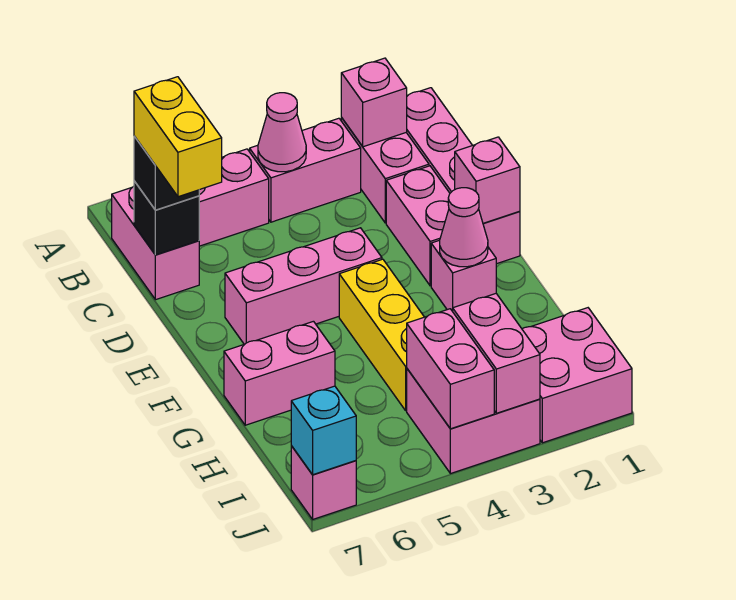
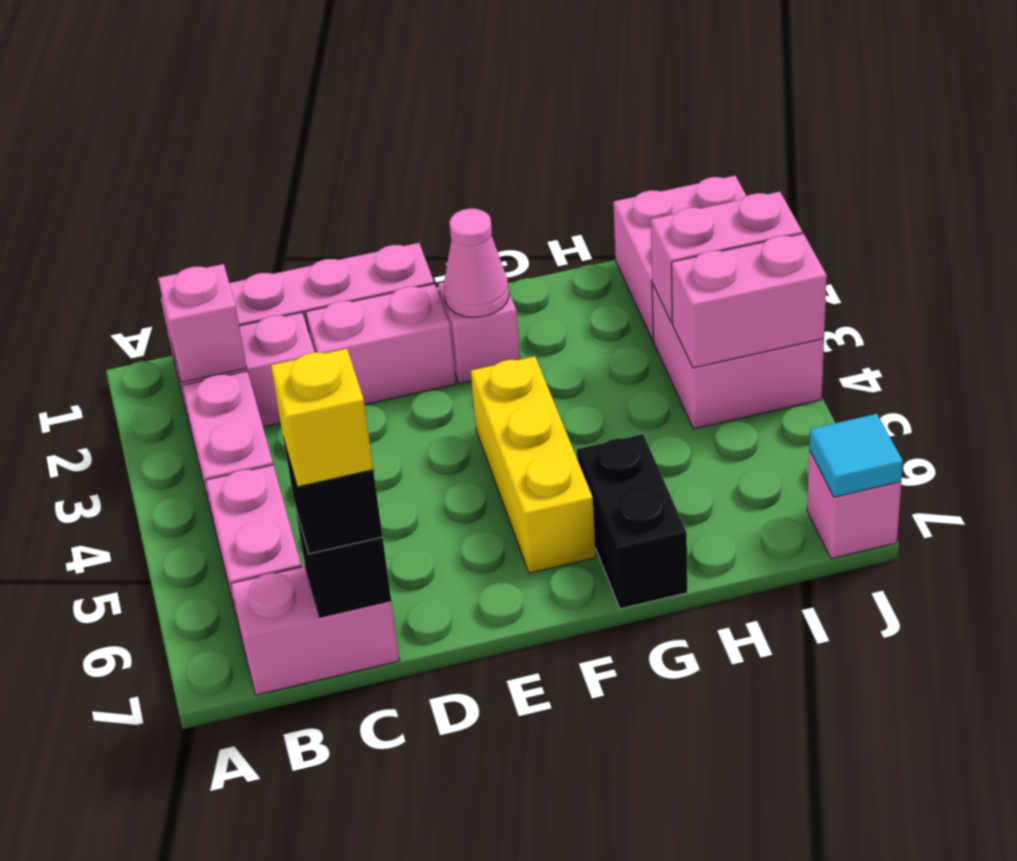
pink 1x1 cone [258,93,306,172] -> none
yellow 1x2 brick [134,77,222,197] -> yellow 1x1 brick [271,349,373,487]
pink 1x1 brick [455,137,520,223] -> none
pink 1x3 brick [225,228,382,344] -> none
yellow 1x3 brick [339,259,424,411] -> yellow 1x3 brick turned to [471,356,596,573]
pink 1x2 brick [224,321,335,425] -> black 1x2 brick [577,434,687,609]
cyan 1x1 brick [291,386,356,475] -> cyan 1x1 tile [810,414,903,497]

